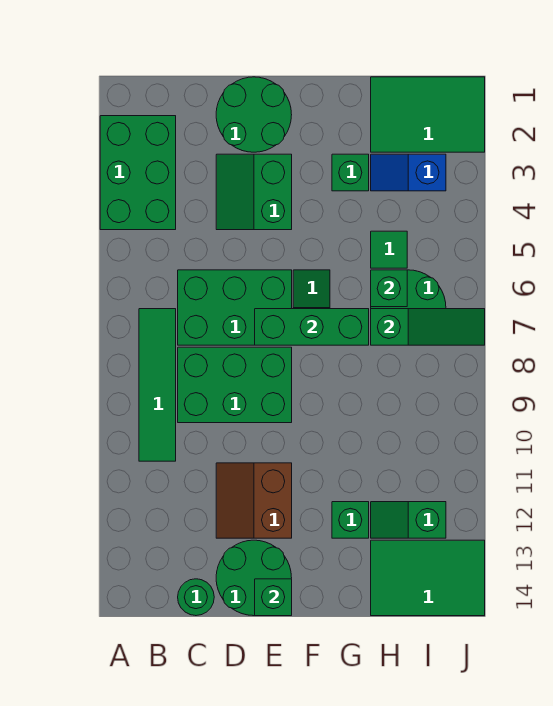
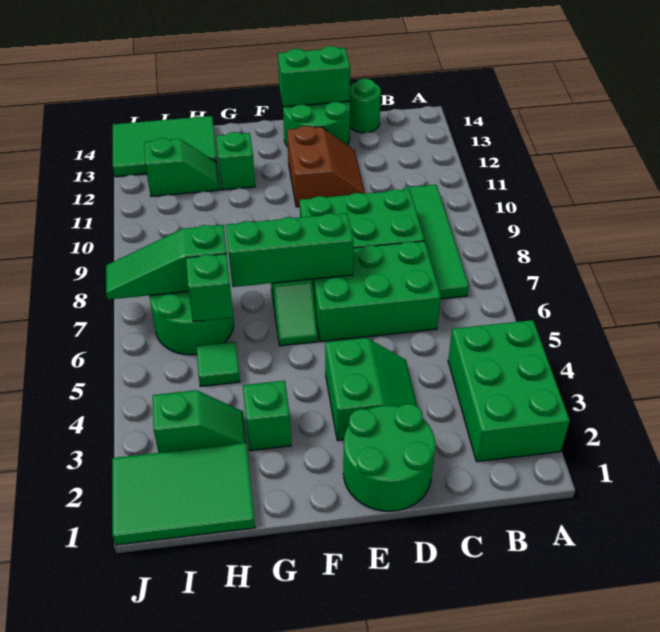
green 1x1 brick [255,579,292,616] -> green 1x2 brick [278,46,350,107]
blue 1x2 slope [371,154,446,191] -> green 1x2 slope [153,390,246,453]

